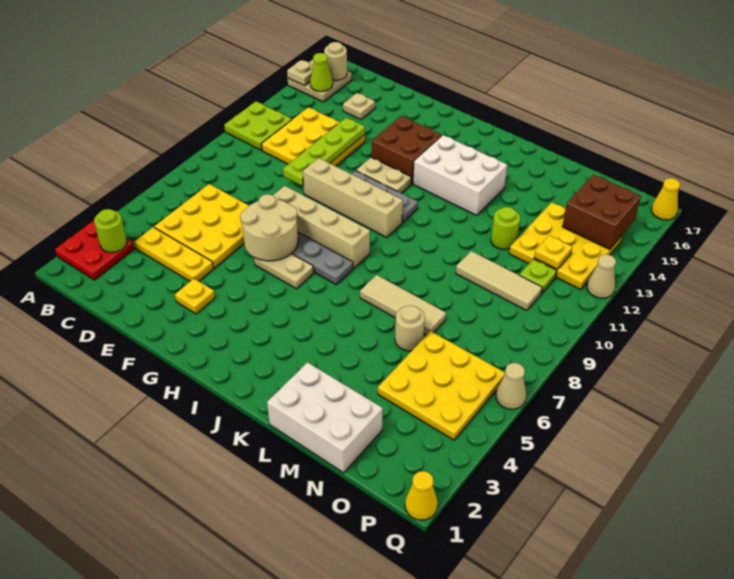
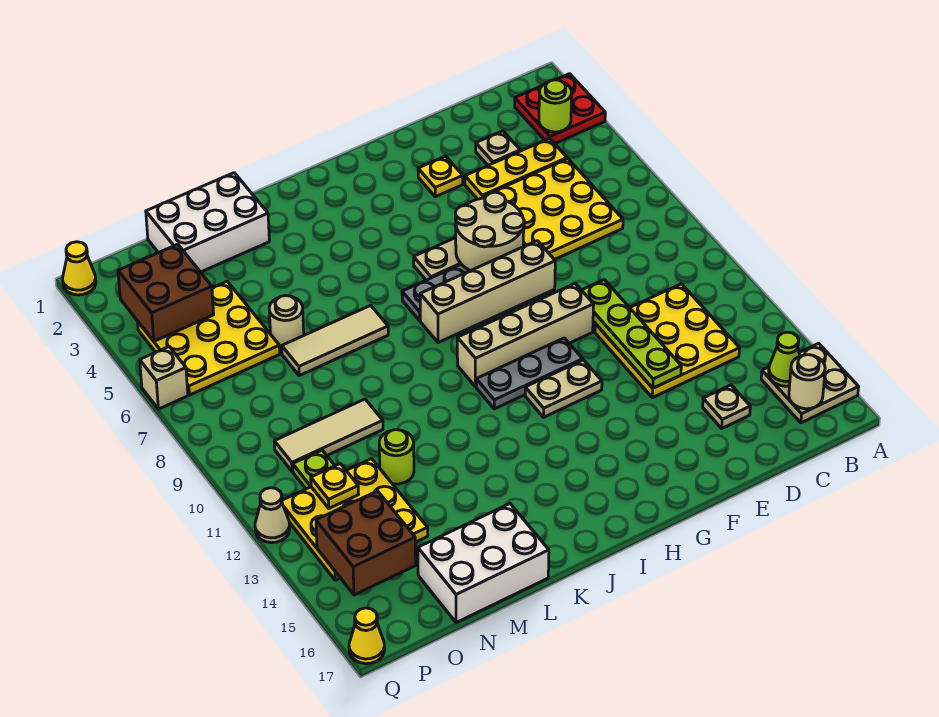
lime 2x2 plate [224,102,292,150] -> none
tan 1x1 plate [287,60,313,86] -> tan 1x1 plate moved to [476,131,520,165]
brown 2x2 brick [372,116,442,184] -> brown 2x2 brick moved to [118,244,214,341]
white 2x3 brick [413,135,507,216] -> white 2x3 brick moved to [418,504,549,623]
tan 1x1 cone [496,363,526,409] -> tan 1x1 brick [140,347,188,409]

